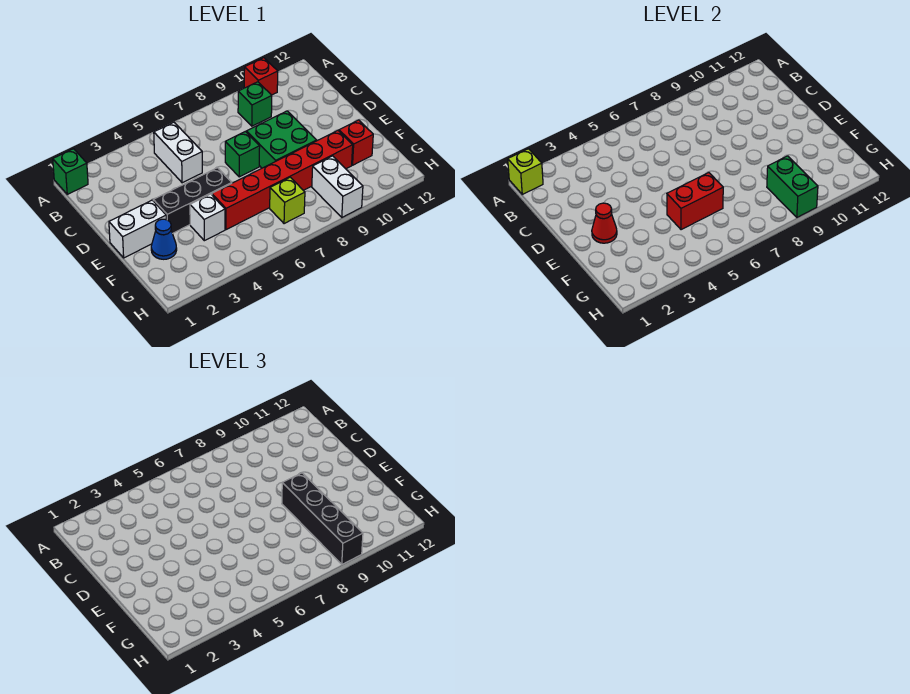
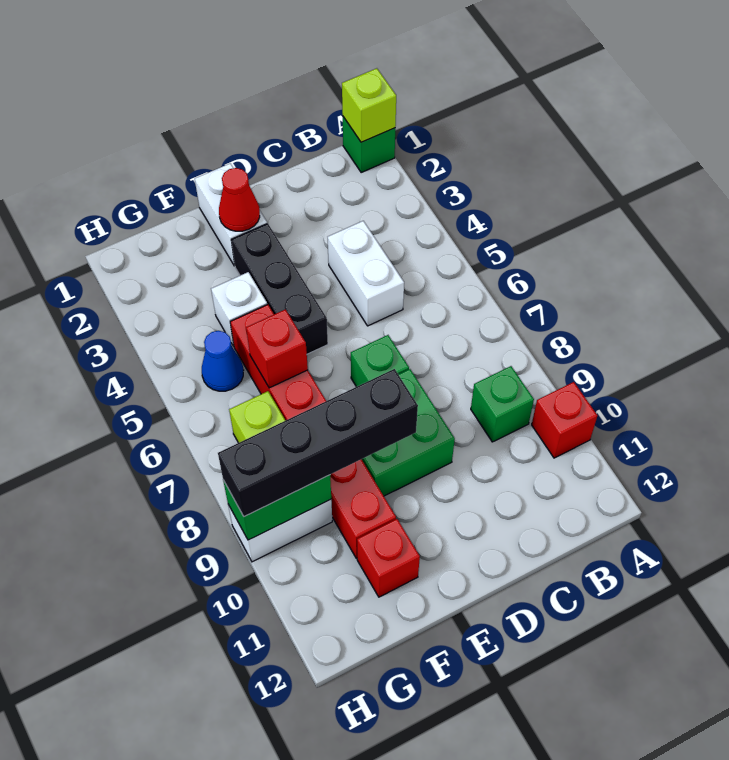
white 1x2 brick [154,122,202,183] -> white 1x2 brick turned to [328,221,404,326]
blue 1x1 cone [151,219,177,259] -> blue 1x1 cone moved to [202,331,244,391]
red 1x2 brick [667,173,723,230] -> red 1x1 brick [246,309,308,388]

